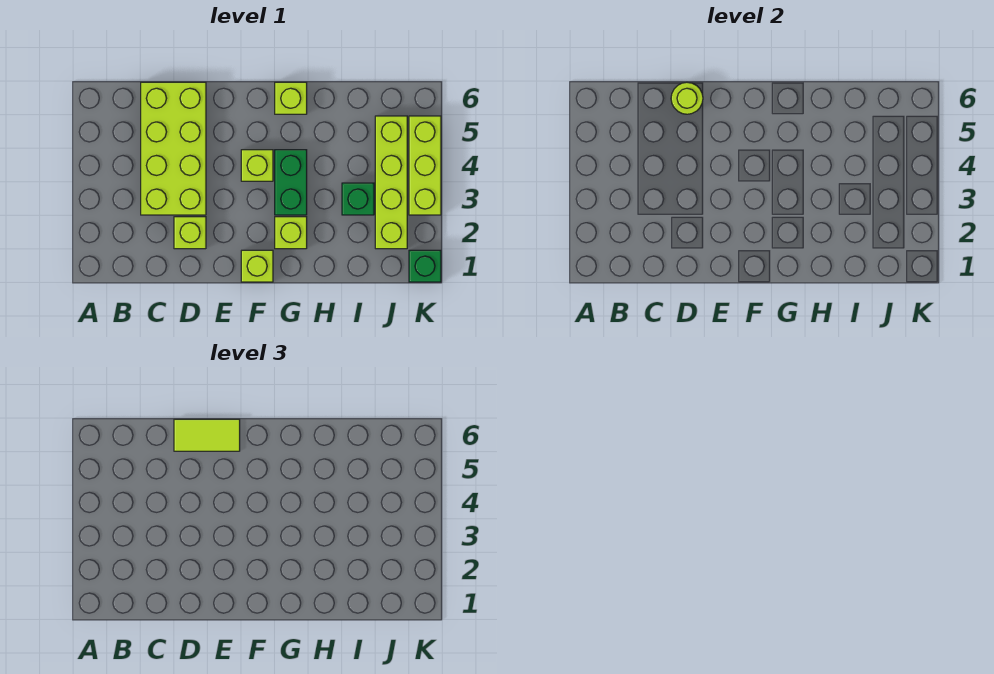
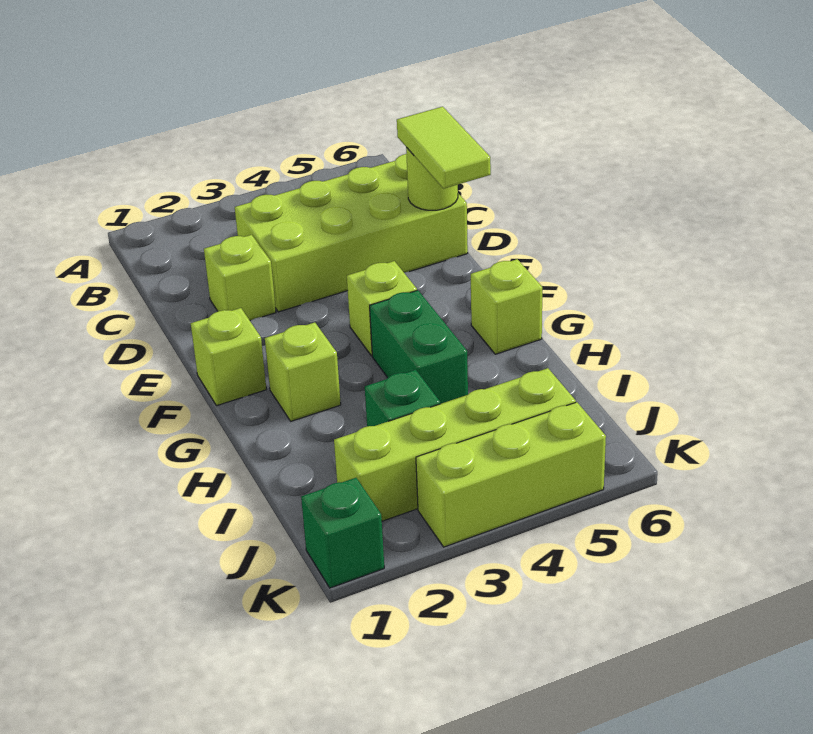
green 1x2 brick [275,150,307,215] -> green 1x2 brick turned to [370,290,468,404]

